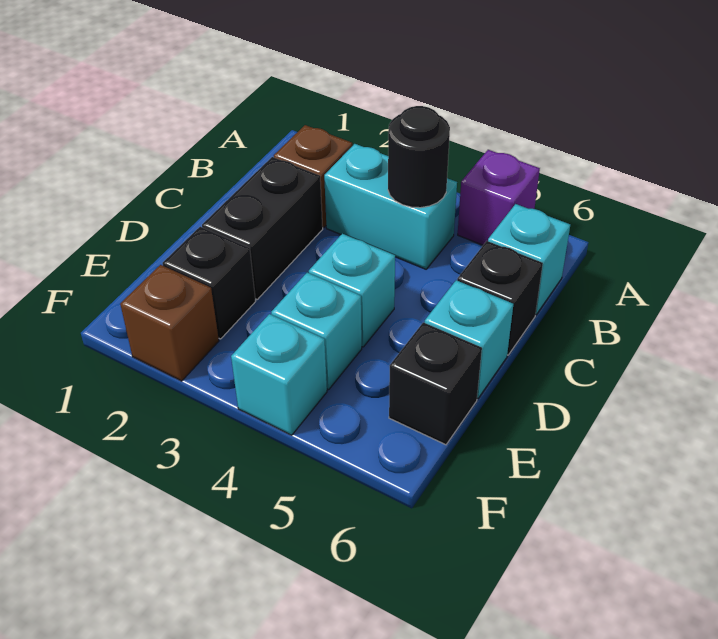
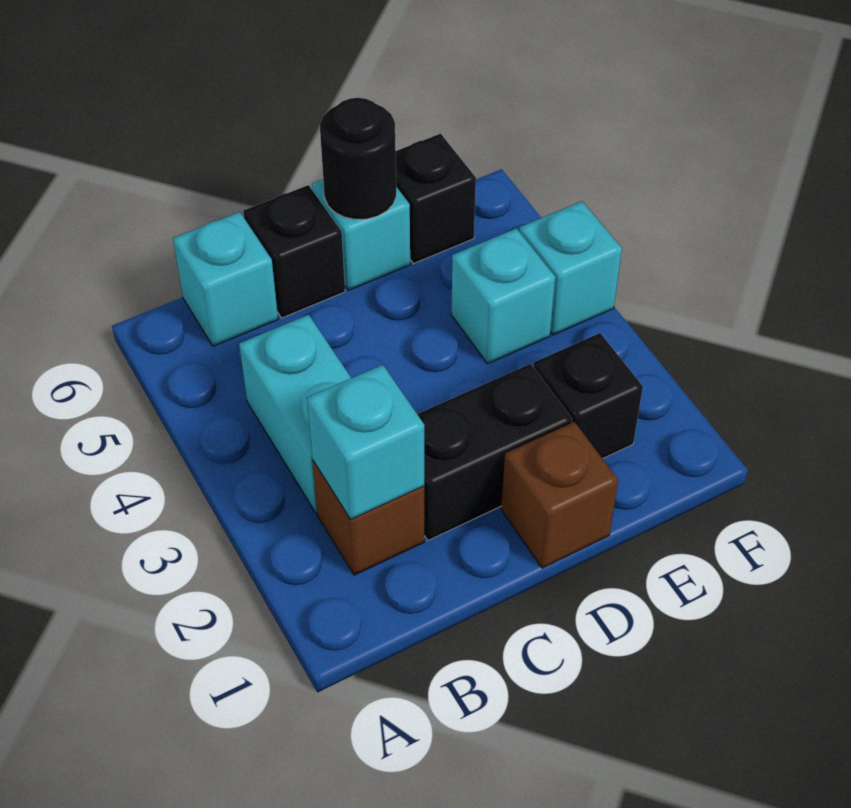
purple 1x1 brick [458,150,540,245] -> none
black 1x1 round brick [388,106,450,208] -> black 1x1 round brick moved to [320,98,396,219]
cyan 1x1 brick [309,234,395,347] -> cyan 1x1 brick moved to [307,365,424,519]
brown 1x1 brick [120,265,219,381] -> brown 1x1 brick moved to [501,422,618,568]

